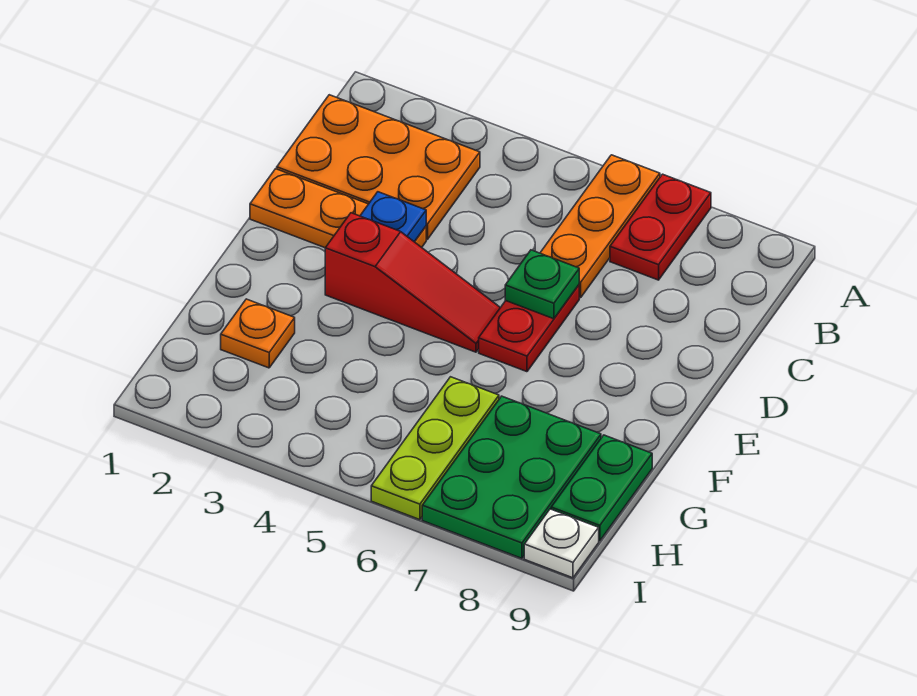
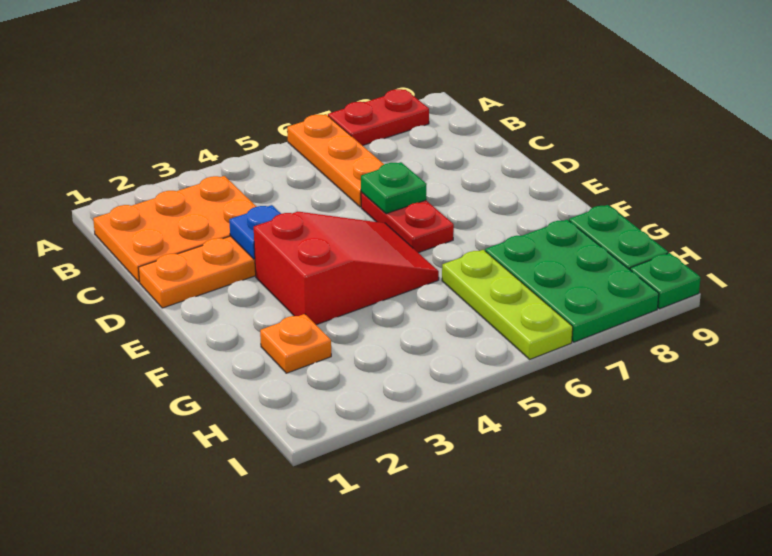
red 1x2 plate [610,174,711,280] -> red 1x2 plate turned to [328,89,429,146]
red 1x3 slope [325,213,500,352] -> red 2x3 slope [254,212,439,325]
white 1x1 plate [524,509,599,578] -> green 1x1 plate [630,253,701,309]

